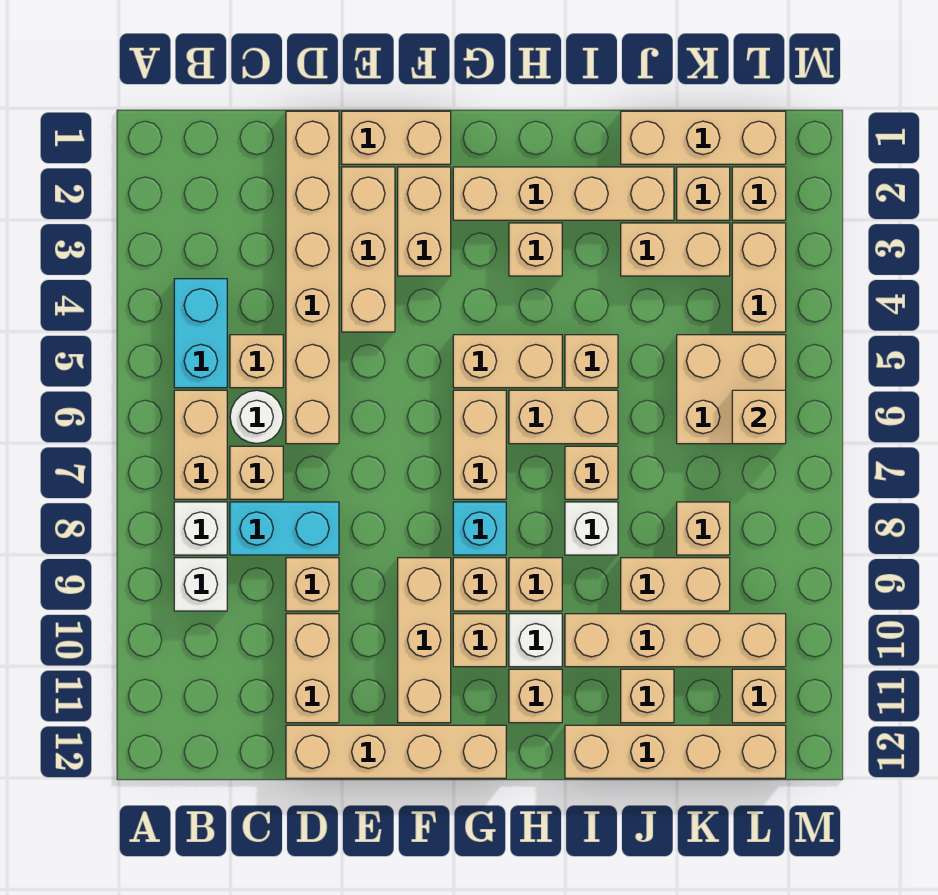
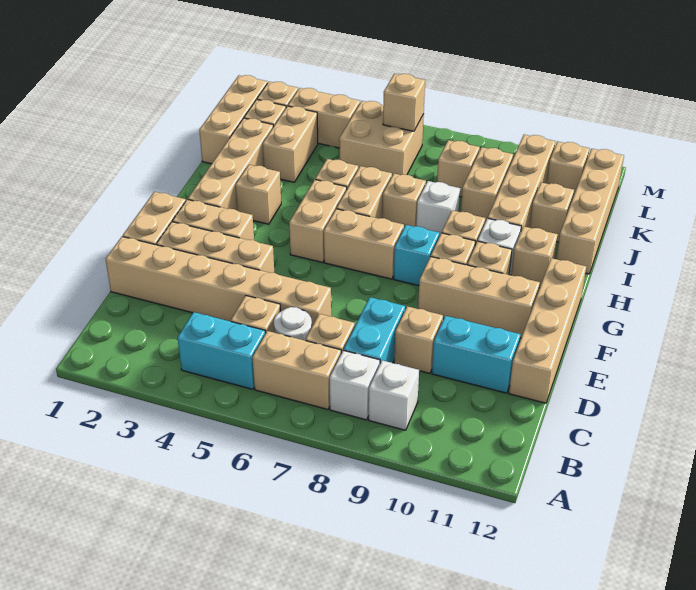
tan 1x2 brick [286,614,339,723] -> cyan 1x2 brick [432,316,521,393]

